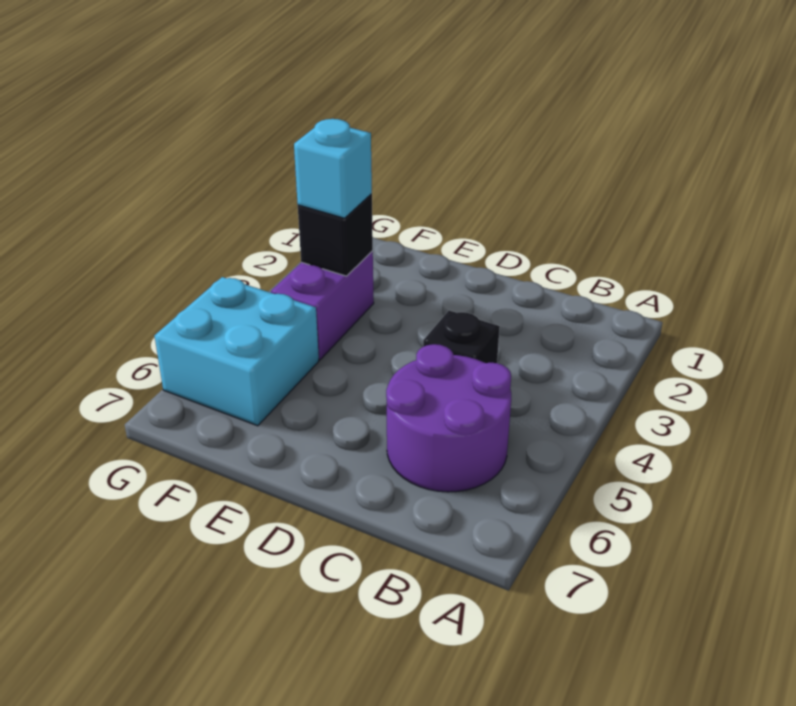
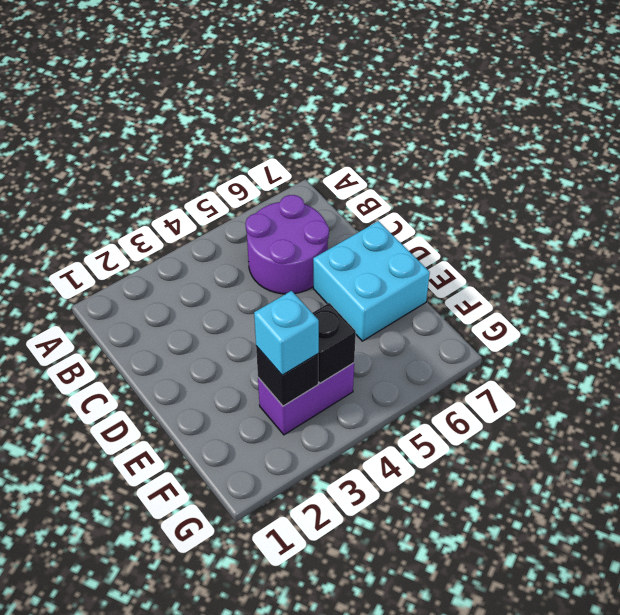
black 1x1 brick [423,310,500,363] -> black 1x1 brick moved to [313,303,356,383]
cyan 2x2 brick [155,277,319,426] -> cyan 2x2 brick moved to [313,221,430,341]

